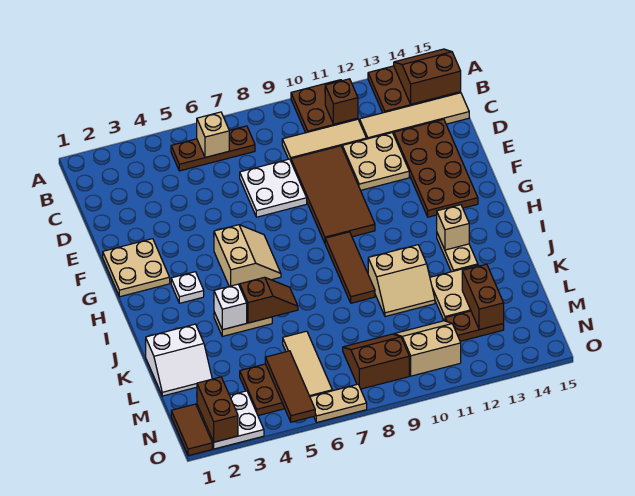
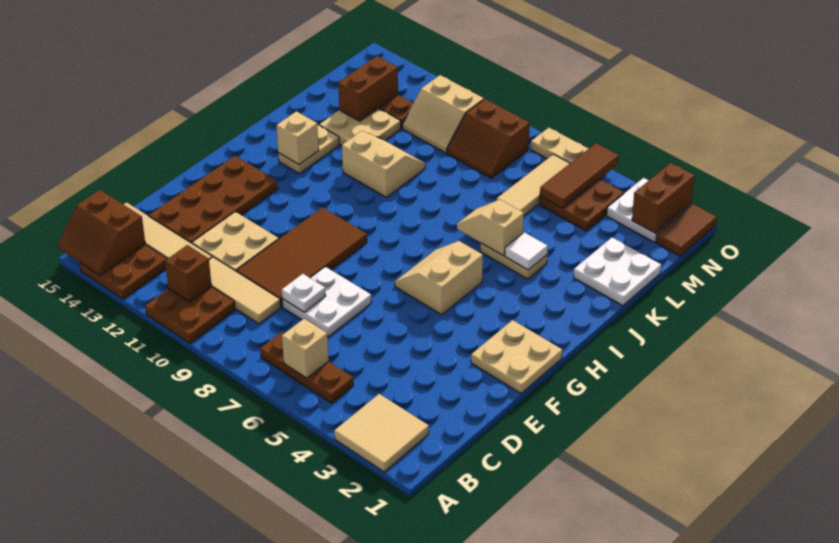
none -> tan 2x2 tile [334,394,429,472]
white 1x1 plate [171,272,204,303] -> white 1x1 plate moved to [282,274,326,312]
brown 1x3 tile [325,232,375,303] -> none
white 1x1 brick [214,284,247,330] -> white 1x1 tile [505,232,548,270]
brown 1x2 slope [240,277,298,323] -> tan 1x2 slope [457,200,524,256]
white 2x2 slope [145,324,212,396] -> white 2x2 plate [574,238,661,306]

